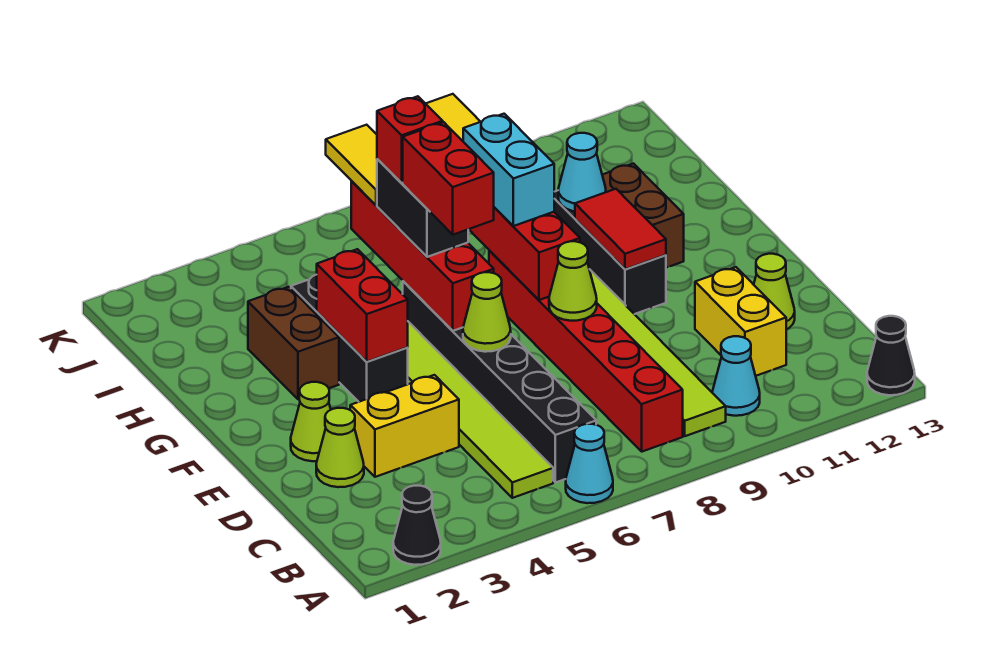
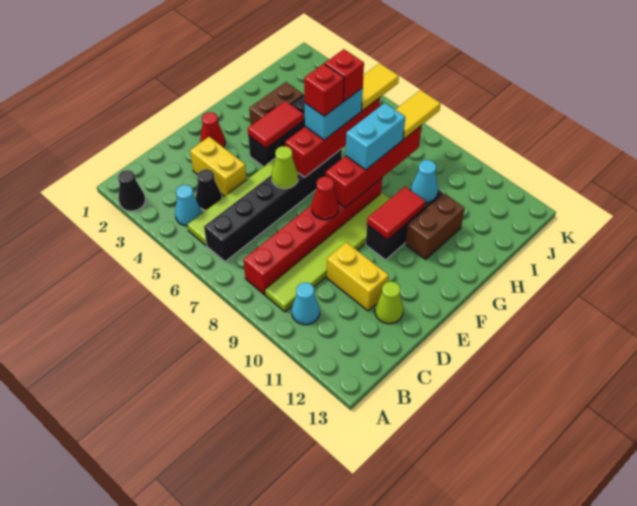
cyan 1x1 cone [566,424,613,503] -> cyan 1x1 cone moved to [175,185,202,226]
black 1x1 cone [867,316,915,395] -> black 1x1 cone moved to [196,169,222,210]
yellow 1x2 brick [695,267,786,376] -> yellow 1x2 brick turned to [327,242,389,311]
lime 1x1 cone [316,408,364,487] -> none
lime 1x1 cone [291,382,331,461] -> red 1x1 cone [200,112,225,147]
lime 1x1 cone [549,241,597,321] -> red 1x1 cone [312,177,338,220]
red 1x2 brick [317,249,408,362] -> red 1x2 tile [248,101,303,148]
red 1x2 brick [403,122,494,235] -> red 1x1 brick [304,64,344,116]
black 1x2 brick [377,159,468,257] -> cyan 1x2 brick [305,88,363,140]

